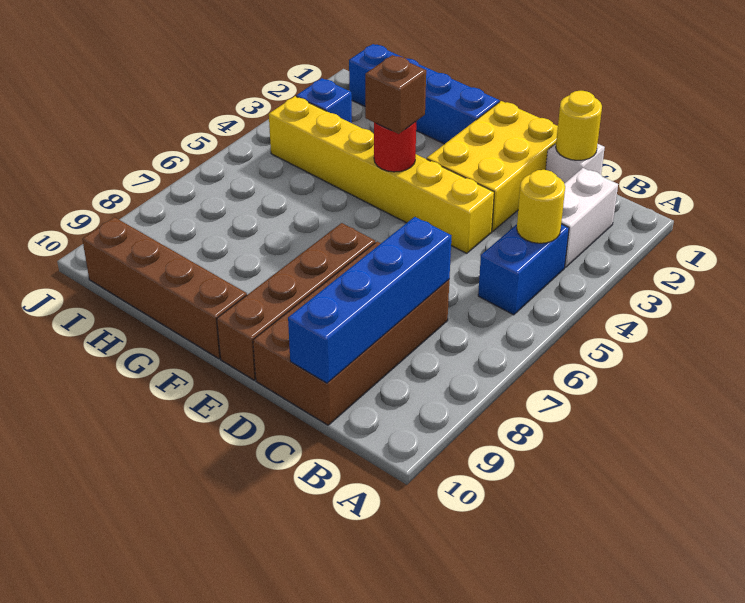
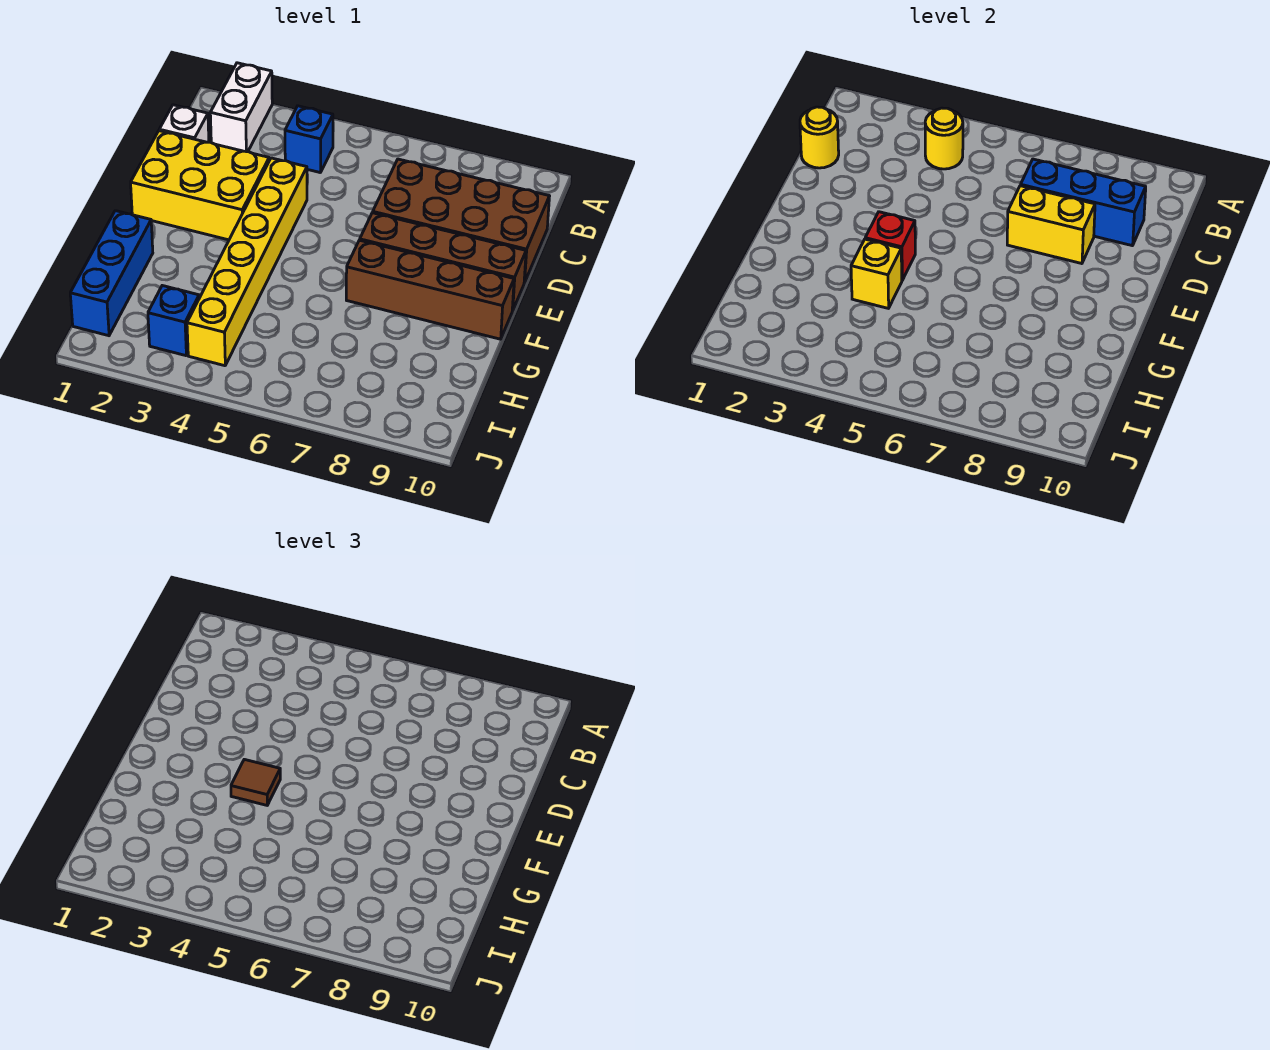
white 1x2 brick [561,168,618,268] -> white 1x2 brick turned to [210,63,272,152]
blue 1x2 brick [478,224,569,315] -> blue 1x1 brick [285,106,333,173]
blue 1x4 brick [288,217,451,383] -> blue 1x3 brick [1021,159,1146,246]
none -> yellow 1x2 brick [1007,186,1095,264]
blue 1x4 brick [349,44,500,144] -> blue 1x3 brick [70,211,153,336]
red 1x1 round brick [374,122,416,172] -> red 1x1 brick [865,212,915,280]
brown 1x1 brick [365,55,426,134] -> brown 1x1 tile [231,759,280,805]
brown 1x4 brick [82,217,247,359] -> brown 1x4 brick turned to [346,240,514,339]
none -> yellow 1x1 brick [851,239,902,308]

